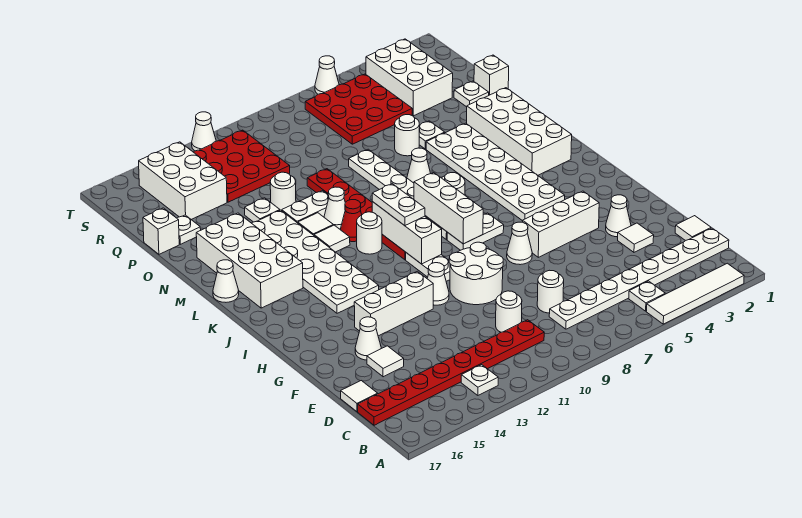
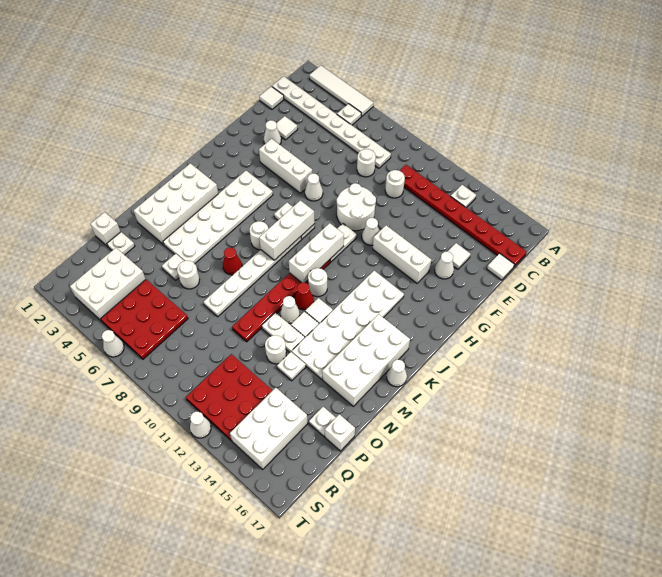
white 1x2 plate [372,184,425,226] -> none
white 1x1 cone [407,148,431,183] -> red 1x1 cone [223,247,242,275]

